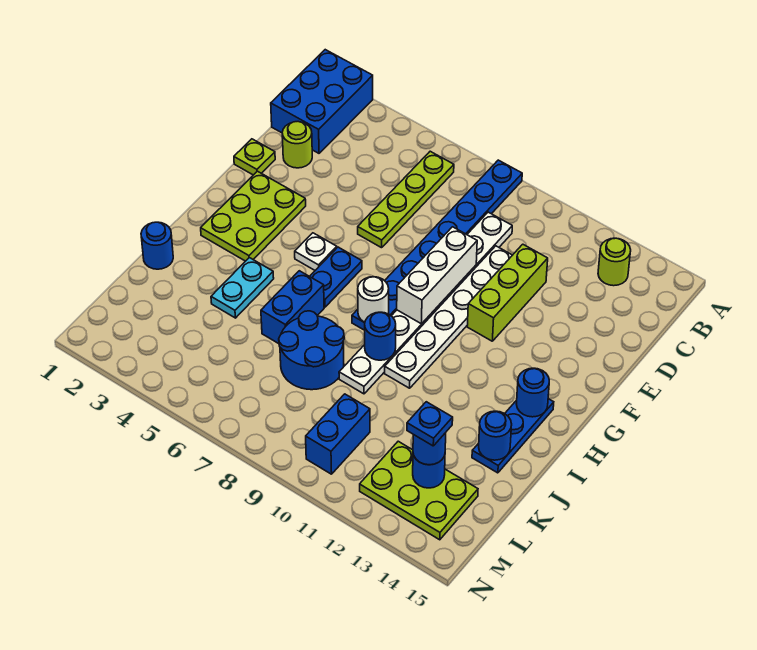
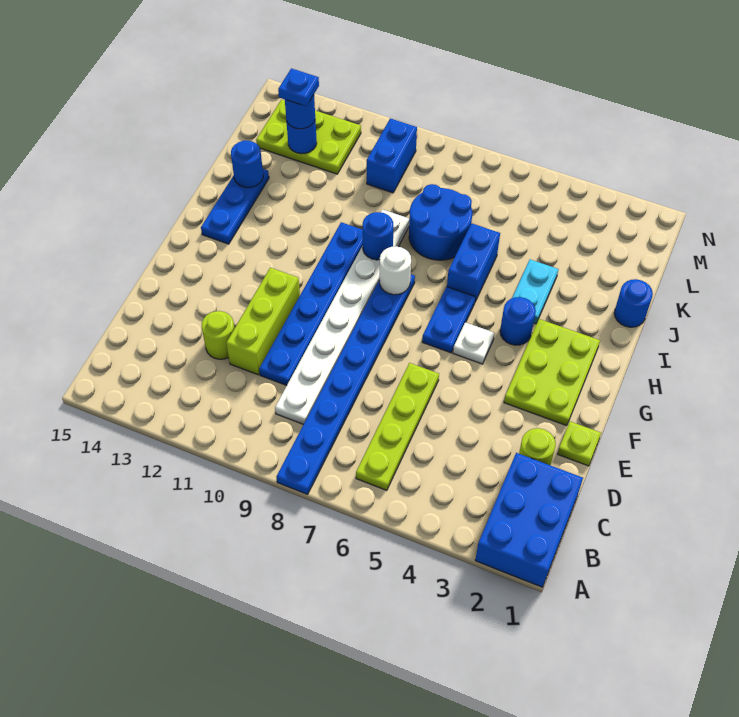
lime 1x1 round brick [598,238,631,286] -> lime 1x1 round brick moved to [202,311,235,359]
white 1x6 plate [385,246,512,388] -> blue 1x6 plate [259,222,363,385]
white 1x3 brick [397,227,477,324] -> none
blue 1x1 round brick [516,368,549,417] -> blue 1x1 round brick moved to [500,297,536,345]

